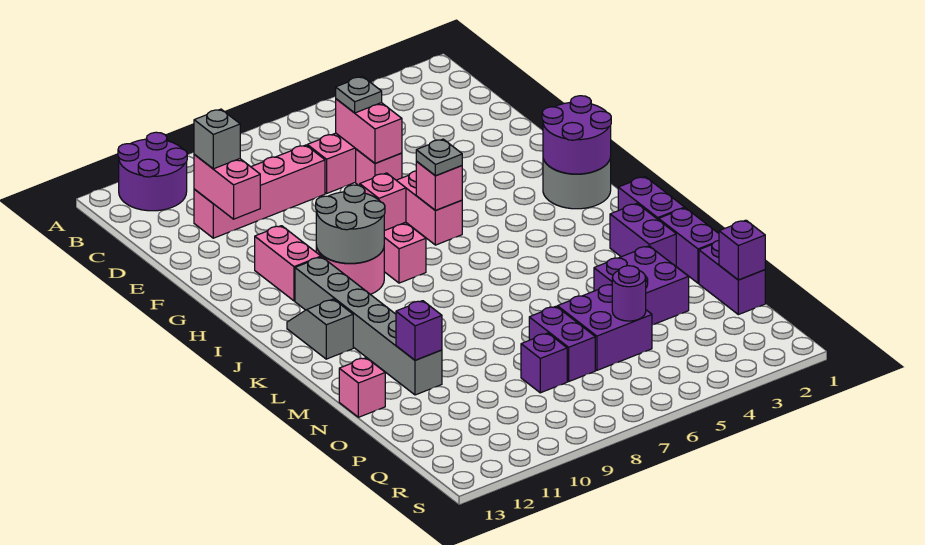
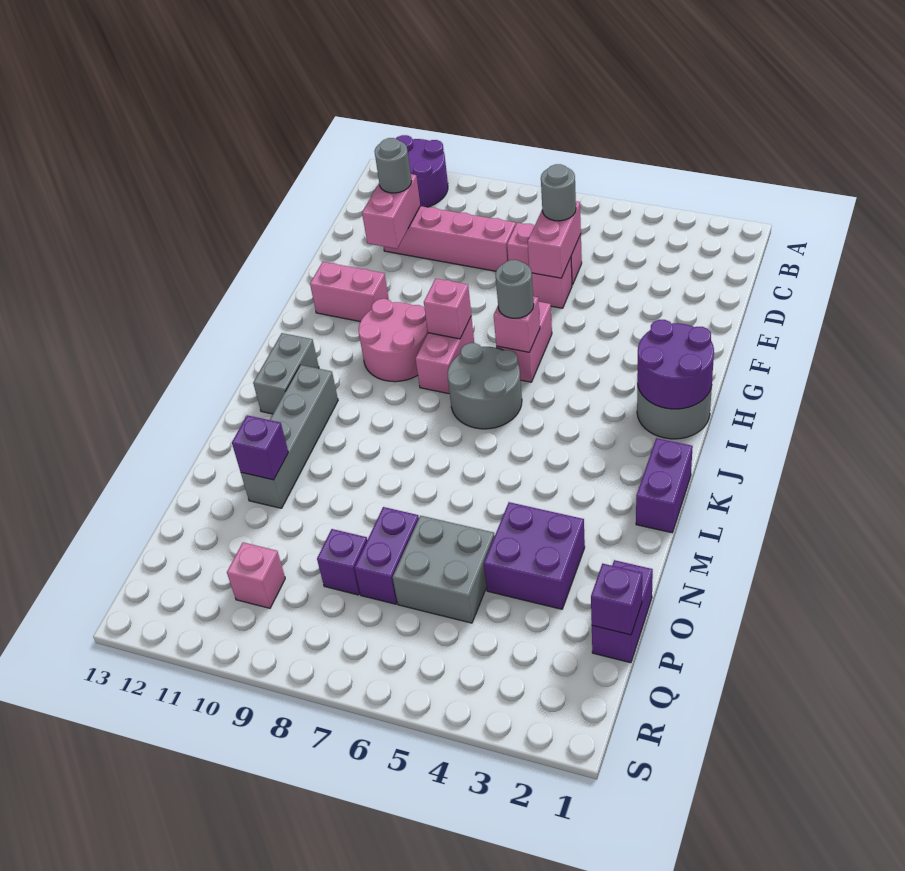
grey 1x1 plate [336,76,382,113] -> grey 1x1 round brick [541,164,576,221]
grey 1x1 brick [194,109,240,169] -> grey 1x1 round brick [374,138,412,193]
pink 1x2 brick [255,226,321,301] -> pink 1x2 brick turned to [310,262,389,322]
grey 1x1 plate [416,139,462,176] -> grey 1x1 round brick [495,260,534,318]
grey 2x2 round brick [316,185,385,263] -> grey 2x2 round brick moved to [447,343,522,429]
grey 1x6 brick [295,257,442,395] -> grey 1x4 brick [241,365,338,508]
grey 1x2 slope [287,299,353,359] -> grey 1x2 brick [253,333,319,414]
purple 1x2 brick [610,204,676,266] -> none
purple 1x2 brick [659,208,719,283] -> none
pink 1x1 brick [339,358,385,417] -> pink 1x1 brick moved to [227,542,285,608]
purple 2x2 brick [557,284,652,370] -> grey 2x2 brick [393,516,495,623]
purple 1x1 round brick [612,266,646,321] -> none

